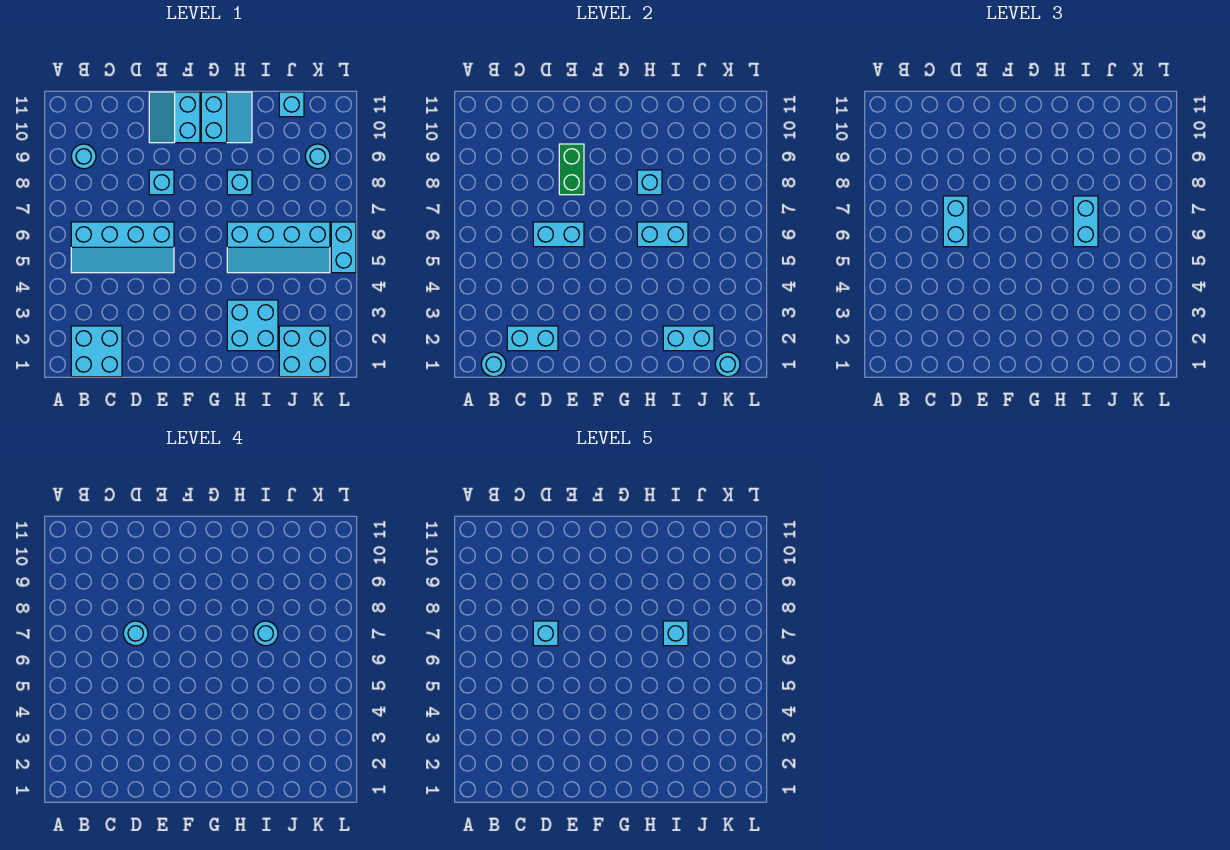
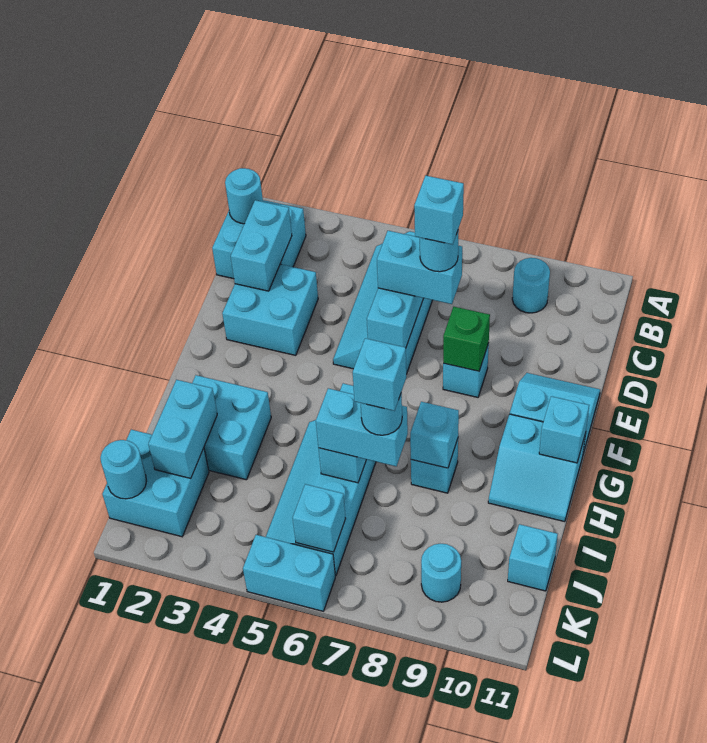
none -> cyan 2x2 brick [222,264,318,355]
green 1x2 brick [559,144,584,195] -> green 1x1 brick [443,307,490,371]
none -> cyan 1x1 brick [539,396,589,463]
none -> cyan 1x1 brick [293,484,346,552]

